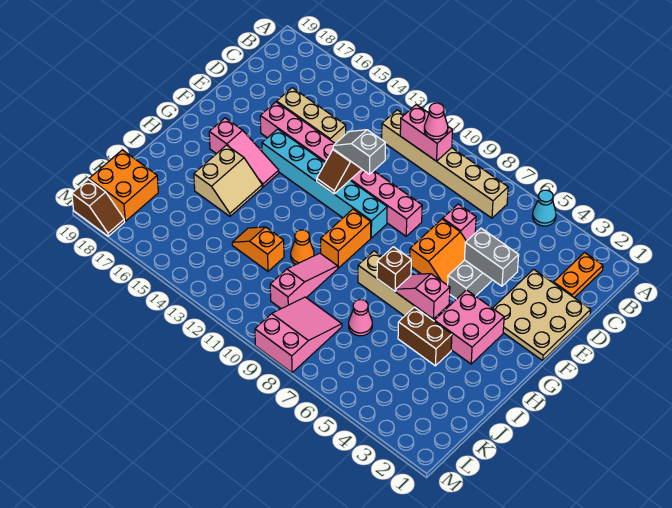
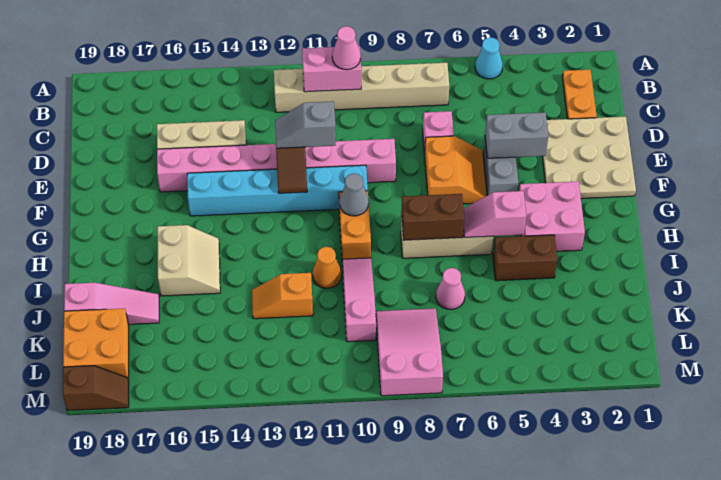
none -> grey 1x1 cone [340,173,369,216]
pink 1x3 slope [209,118,279,187] -> pink 1x3 slope moved to [64,283,159,324]
brown 1x1 brick [377,247,411,291] -> brown 1x2 brick [401,194,464,240]

